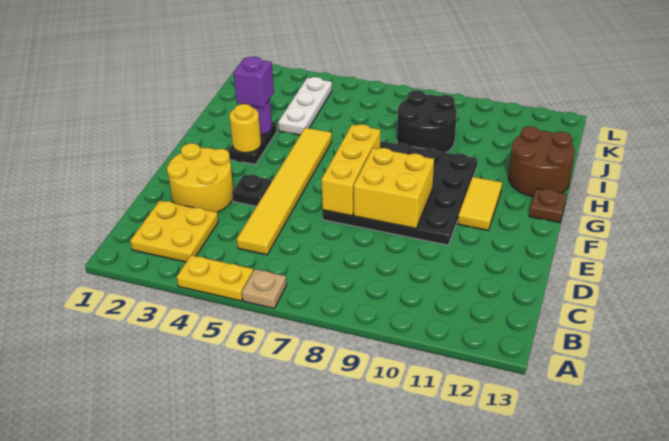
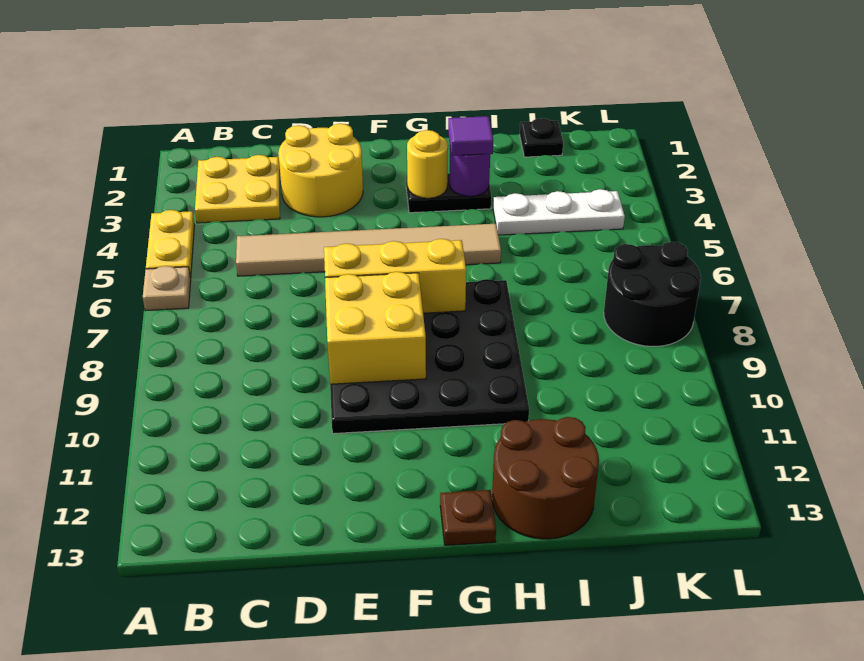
yellow 1x6 tile [237,128,332,255] -> tan 1x6 tile [236,224,501,276]
black 1x1 plate [232,174,272,206] -> black 1x1 plate moved to [520,118,563,157]
yellow 1x2 tile [458,177,502,230] -> none
purple 1x1 brick [234,57,274,108] -> purple 1x1 tile [448,116,493,156]
black 2x2 round brick [397,90,457,153] -> black 2x2 round brick moved to [604,242,701,346]

